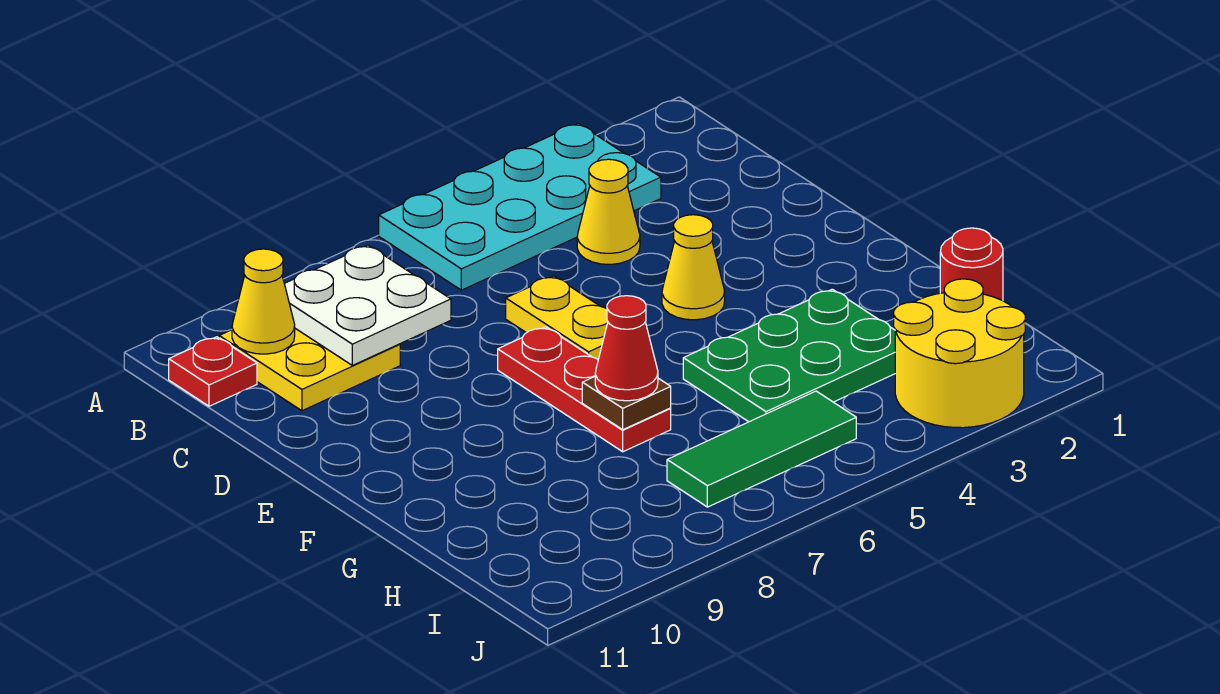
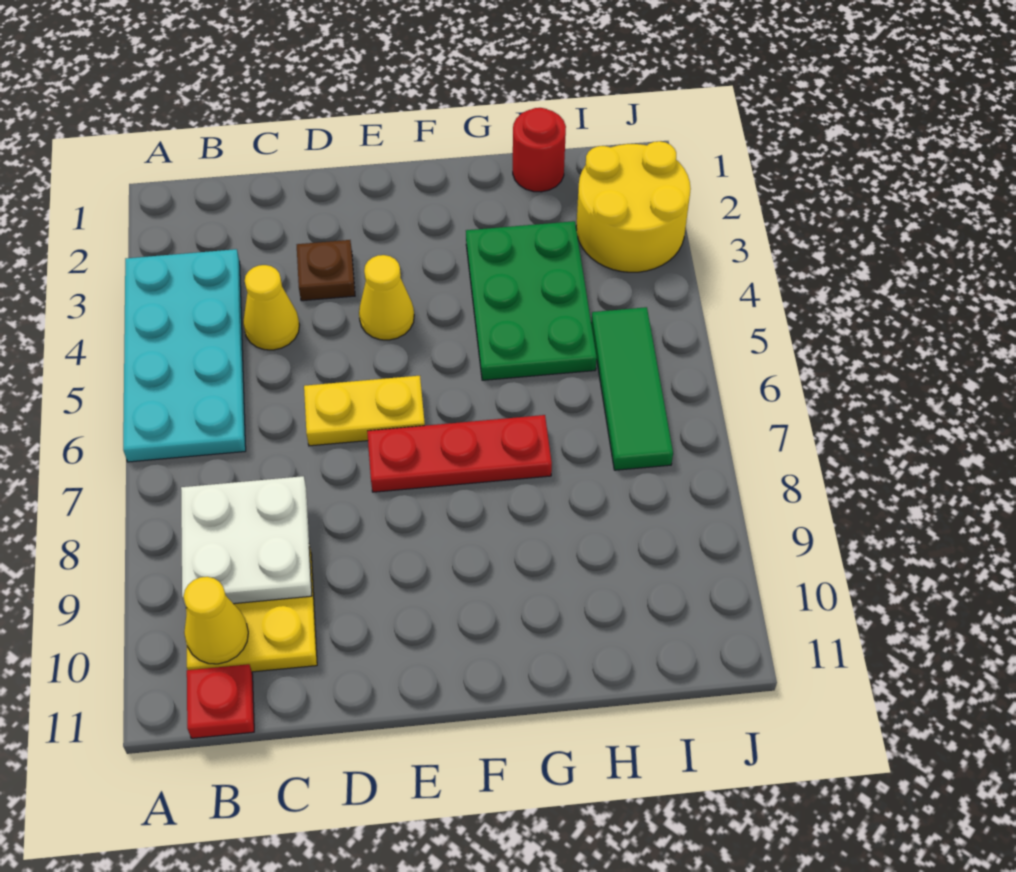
brown 1x1 plate [582,377,671,430] -> brown 1x1 plate moved to [297,240,355,301]
red 1x1 cone [595,296,658,401] -> none

